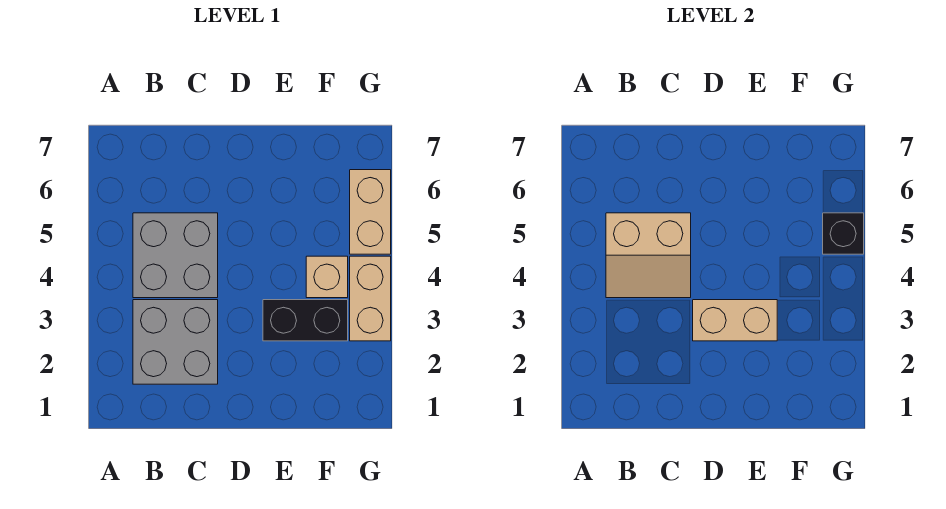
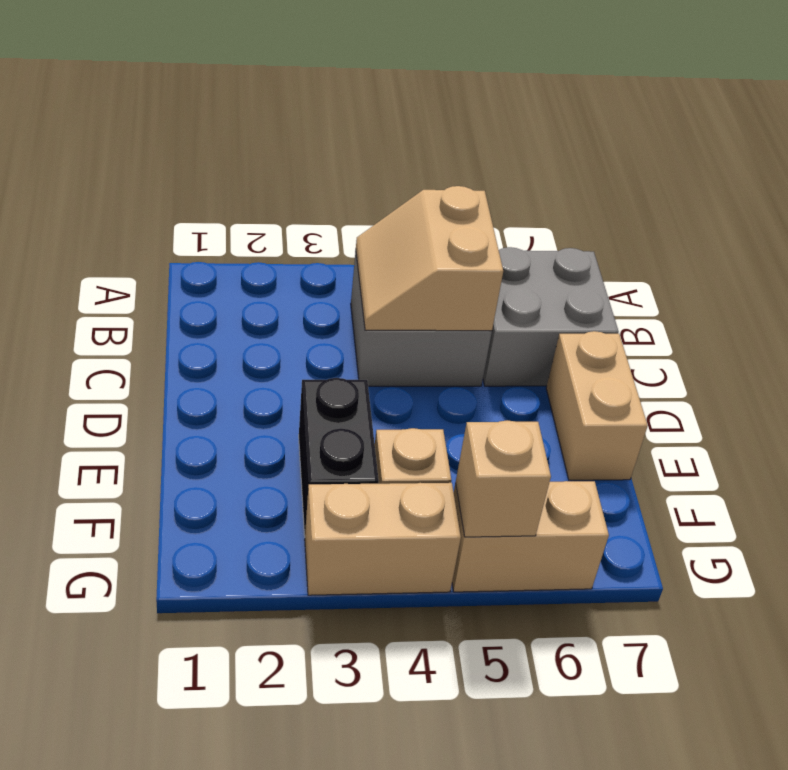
grey 2x2 brick [133,300,218,384] -> grey 2x2 brick moved to [483,247,619,386]
tan 1x2 brick [693,300,777,341] -> tan 1x2 brick moved to [546,331,648,480]
black 1x1 brick [823,213,864,254] -> tan 1x1 brick [456,420,551,537]

